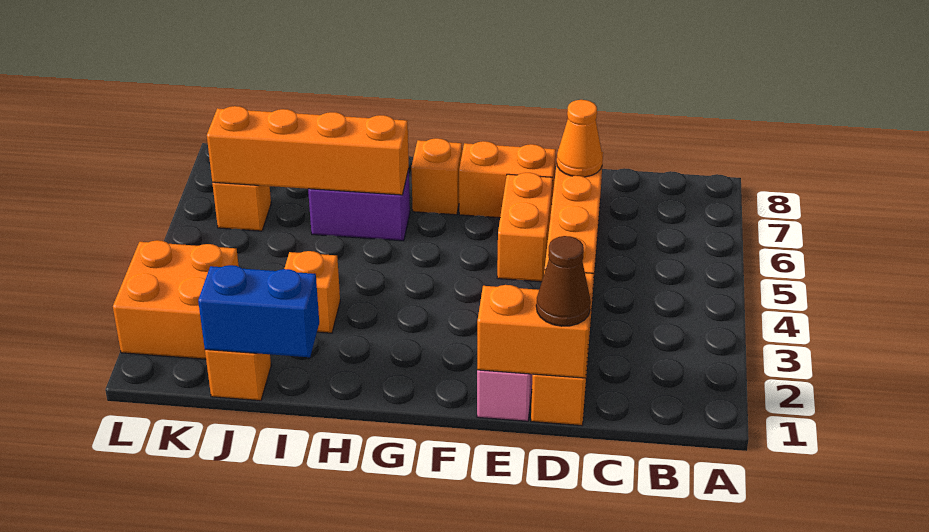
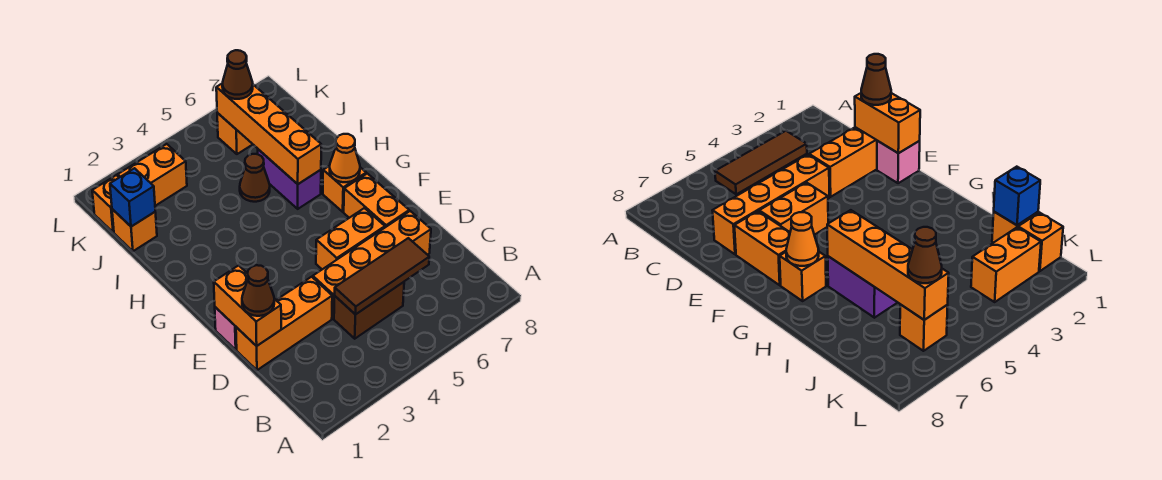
none -> brown 1x2 brick [334,282,404,339]
none -> brown 1x3 tile [335,238,429,315]
orange 1x1 cone [557,100,603,177] -> orange 1x1 cone moved to [330,134,360,182]
blue 1x2 brick [198,265,319,357] -> blue 1x1 brick [110,168,155,227]
orange 1x1 brick [284,251,340,333] -> orange 1x1 brick moved to [92,175,119,232]
none -> brown 1x1 cone [240,154,270,202]
orange 2x2 brick [113,240,239,359] -> orange 1x2 brick [118,144,187,206]
none -> brown 1x1 cone [222,50,253,99]

